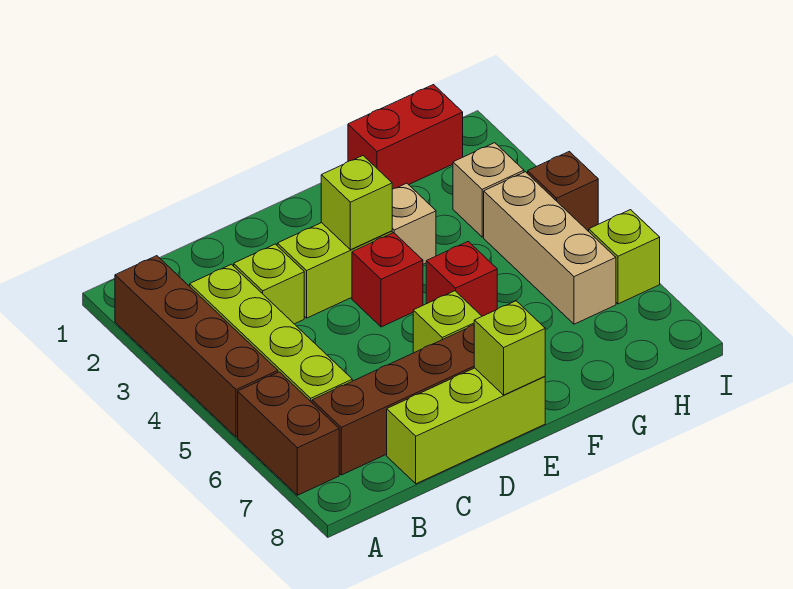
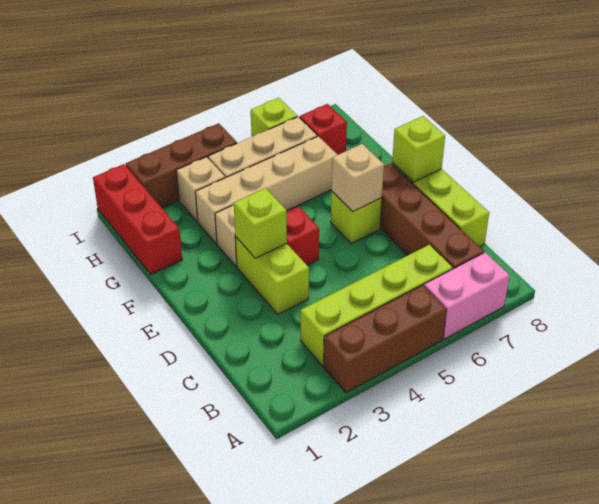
brown 1x4 brick [115,256,278,437] -> brown 1x3 brick [324,285,446,393]
brown 1x2 brick [238,372,339,495] -> pink 1x2 brick [424,252,510,339]
lime 1x1 brick [234,244,304,324] -> none
none -> tan 1x1 brick [332,144,384,212]
red 1x1 brick [426,242,497,316] -> red 1x1 brick moved to [300,104,347,155]
red 1x2 brick [348,85,463,189] -> red 1x3 brick [93,164,182,274]
none -> tan 1x4 brick [195,136,337,244]
brown 1x1 brick [528,152,598,231] -> brown 1x3 brick [126,123,237,208]

